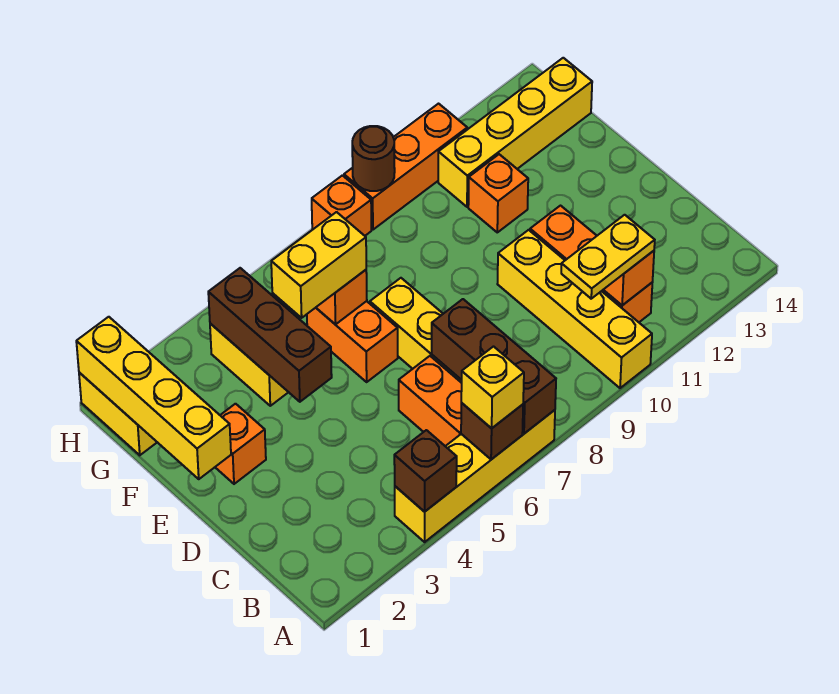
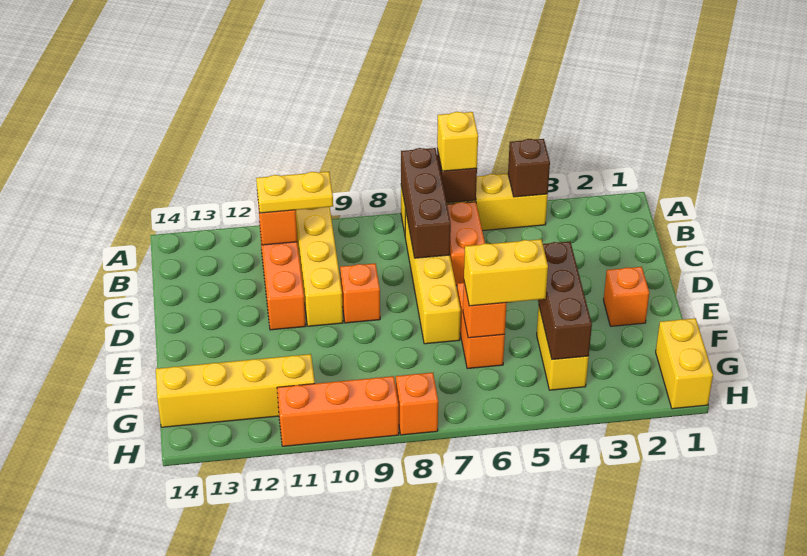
yellow 1x4 brick [76,317,231,479] -> none
orange 1x1 brick [468,154,528,232] -> orange 1x1 brick moved to [340,263,380,323]
brown 1x1 round brick [352,126,395,191] -> none

